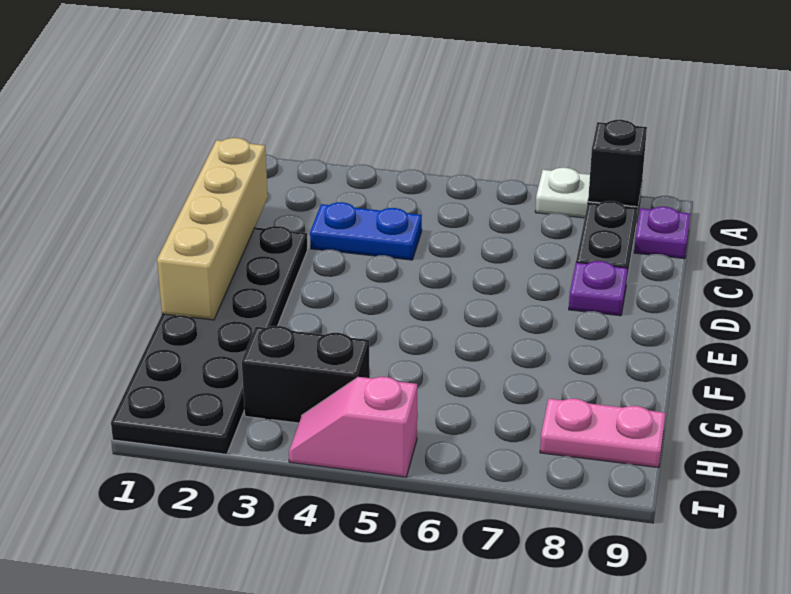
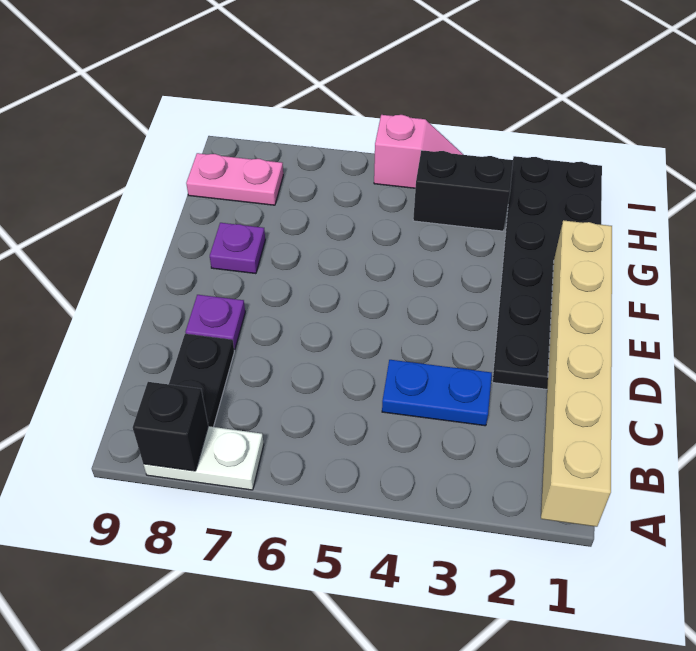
purple 1x1 plate [634,207,690,259] -> purple 1x1 plate moved to [210,223,265,274]
tan 1x4 brick [157,138,268,320] -> tan 1x6 brick [541,220,612,527]

